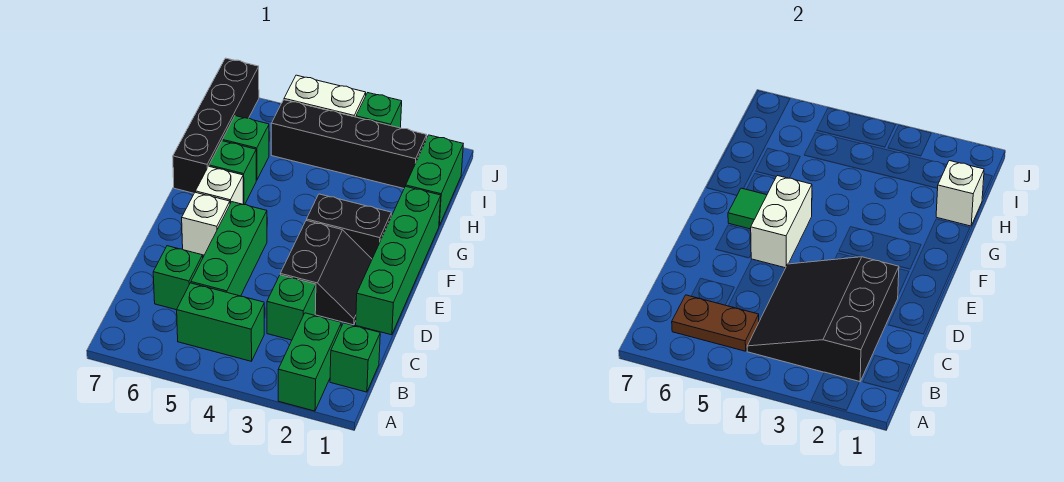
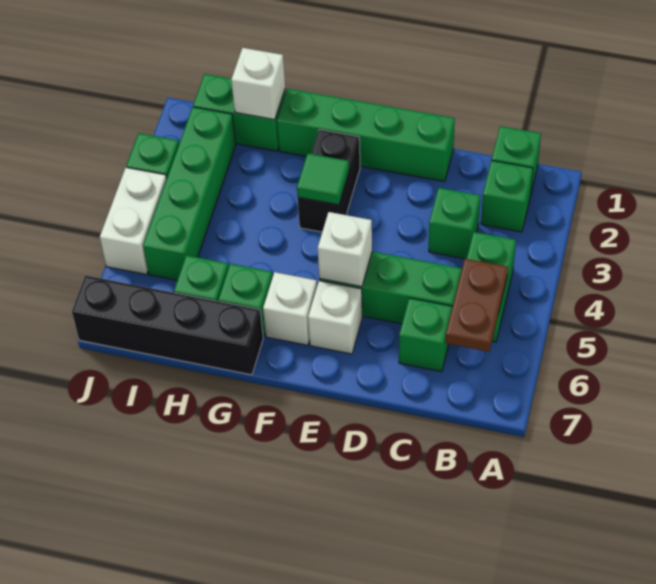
green 1x2 brick [278,313,341,411] -> green 1x1 brick [481,161,533,232]
black 3x3 slope [747,257,899,382] -> none
black 2x2 slope [280,220,372,325] -> none
white 1x2 brick [751,176,812,268] -> white 1x1 brick [318,212,372,287]
green 1x1 tile [728,188,767,229] -> green 1x1 tile moved to [297,153,349,205]
black 1x4 brick [271,100,427,188] -> green 1x4 brick [143,107,236,280]

